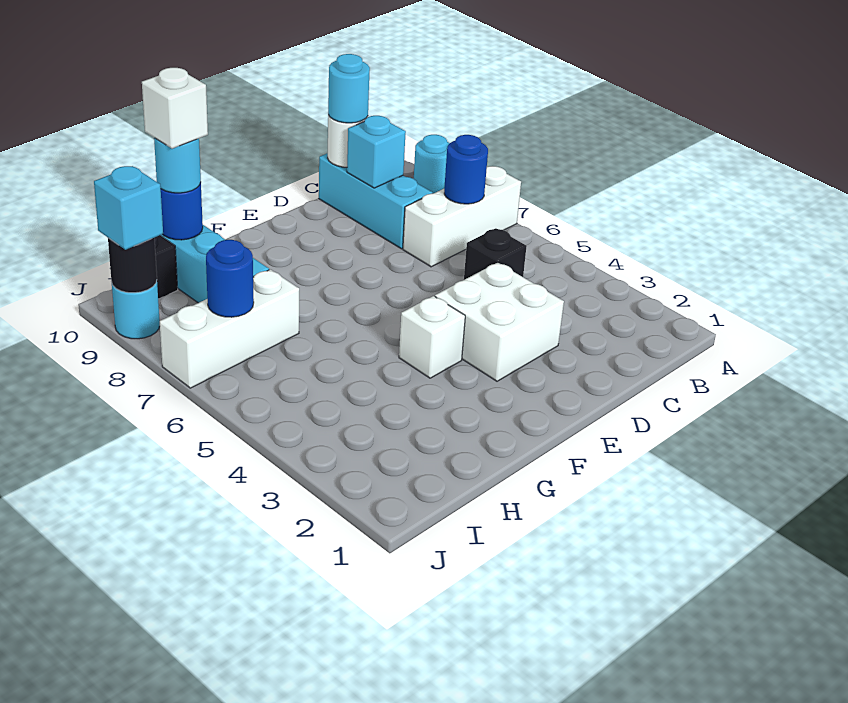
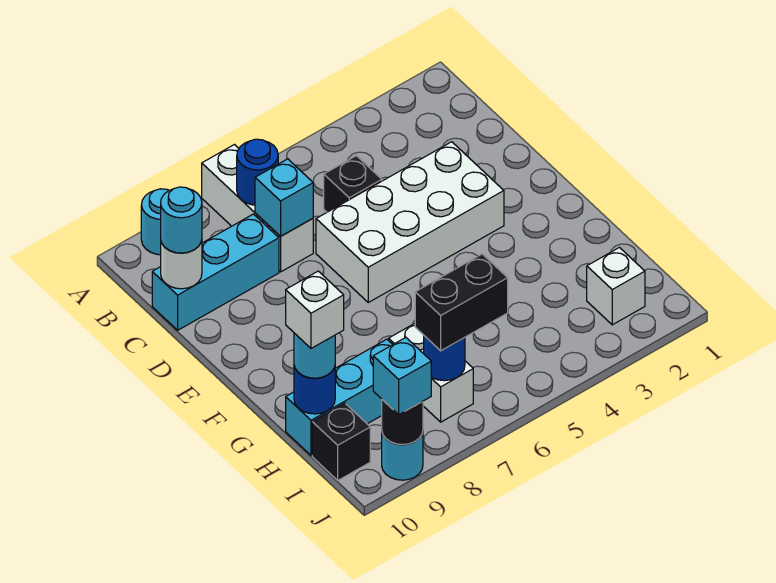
cyan 1x1 brick [347,116,406,188] -> cyan 1x1 brick moved to [255,159,313,236]
white 2x2 brick [435,262,564,381] -> white 2x4 brick [316,142,504,302]
white 1x1 brick [399,296,465,378] -> white 1x1 brick moved to [587,248,645,325]
white 1x3 brick [160,269,299,388] -> white 1x2 brick [389,323,473,422]
none -> black 1x2 brick [415,254,508,351]

